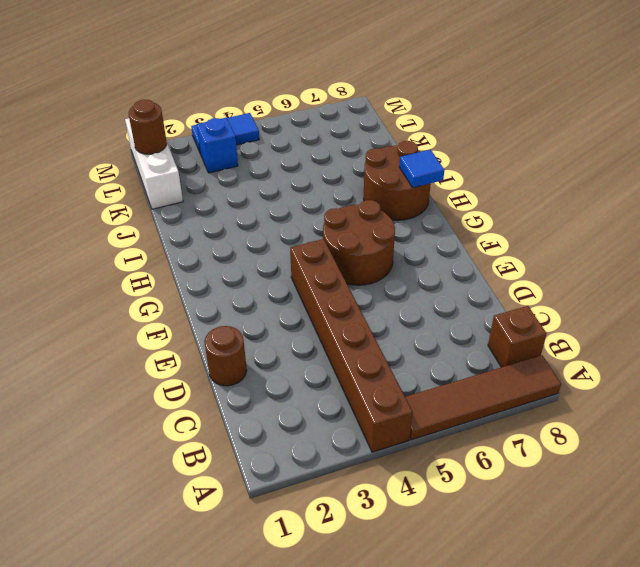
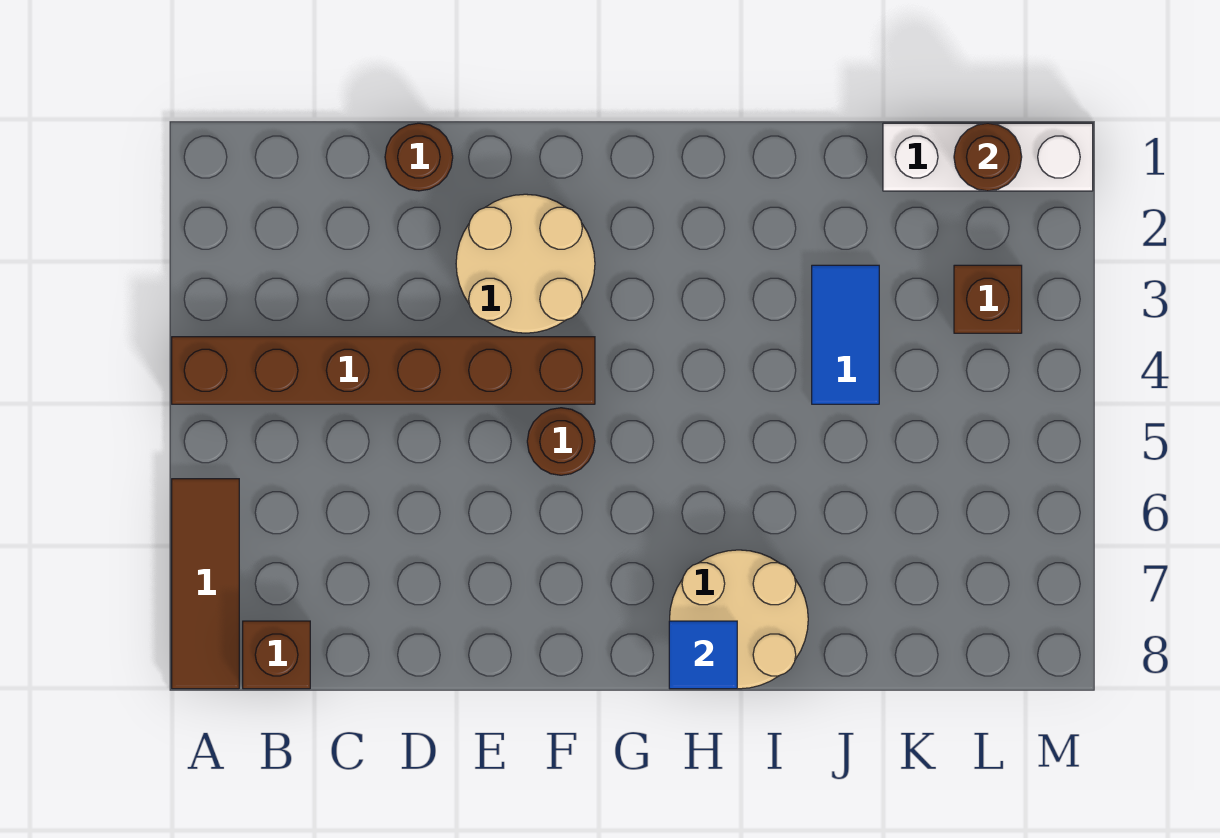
brown 1x4 tile [405,355,561,440] -> brown 1x3 tile [172,479,239,689]
none -> tan 2x2 round brick [456,194,595,333]
brown 2x2 round brick [323,200,395,285] -> brown 1x1 round brick [527,408,595,475]
brown 2x2 round brick [364,141,431,220] -> tan 2x2 round brick [670,550,808,689]
blue 1x1 brick [197,118,238,173] -> brown 1x1 brick [954,265,1022,333]
blue 1x2 tile [191,113,259,152] -> blue 1x2 tile moved to [812,265,879,404]

